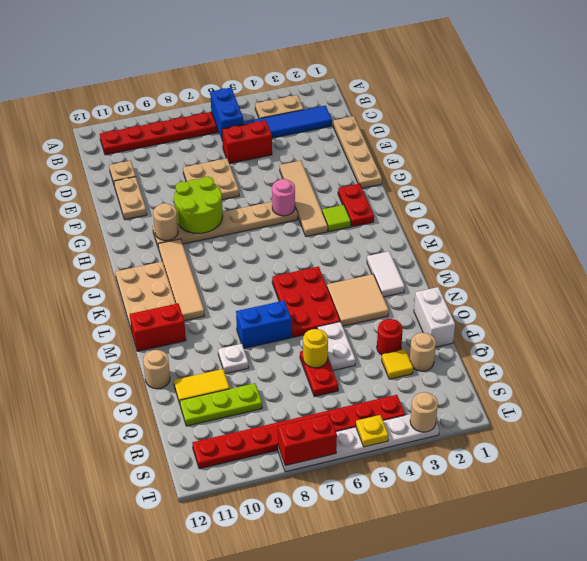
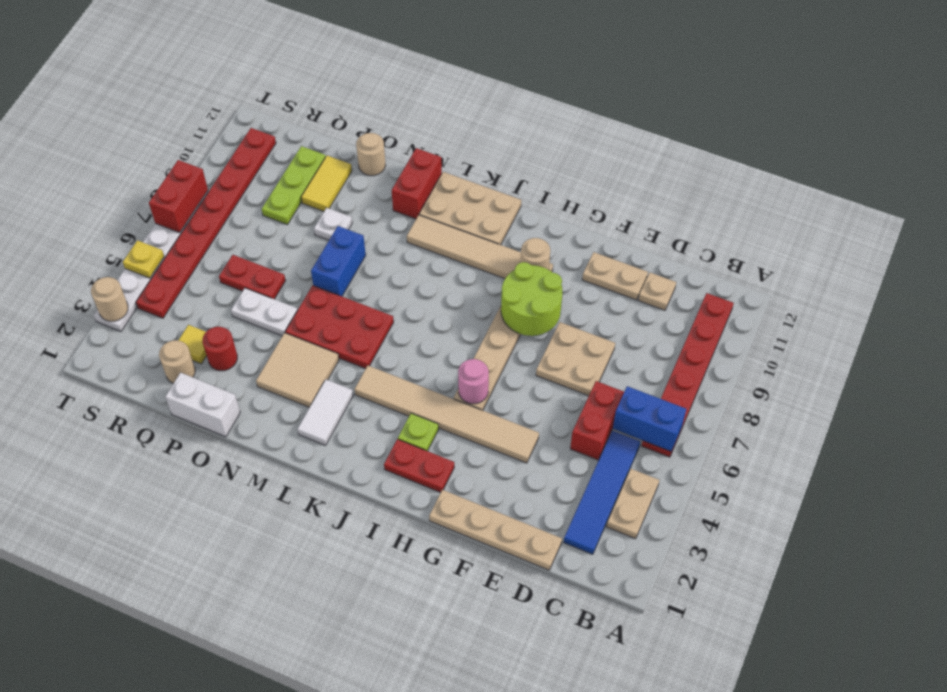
tan 1x4 tile [280,161,328,237] -> tan 1x6 tile [354,365,539,463]
lime 1x1 tile [322,205,351,232] -> lime 1x1 plate [398,413,439,451]
white 1x2 tile [367,251,405,297] -> white 1x2 tile turned to [297,380,353,446]
yellow 1x1 round brick [303,329,328,368] -> none

